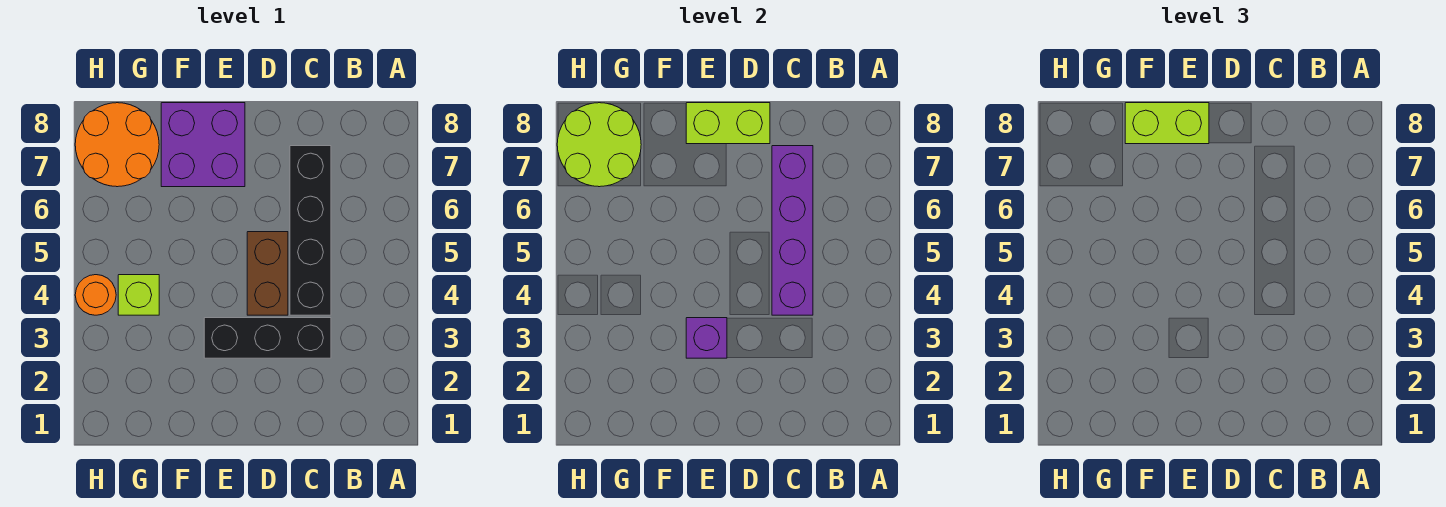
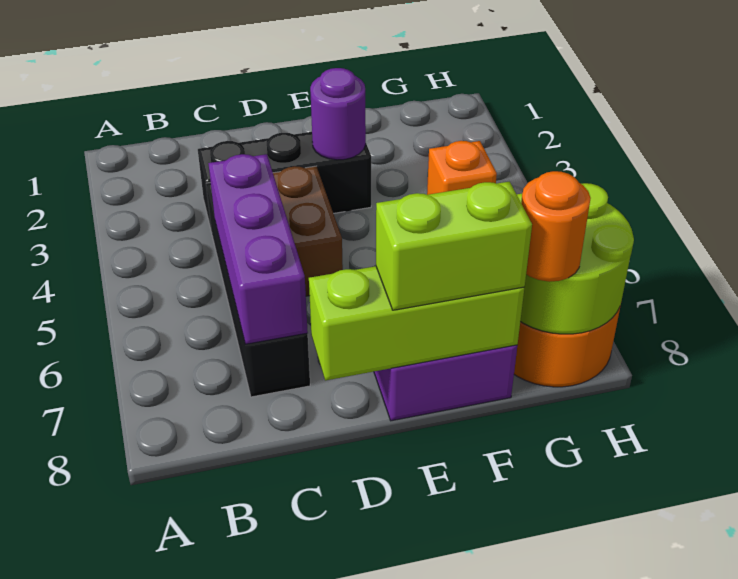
purple 1x4 brick [772,146,813,315] -> purple 1x3 brick [208,154,308,344]
lime 1x2 brick [686,103,770,144] -> lime 1x3 brick [309,266,524,381]
purple 1x1 brick [686,318,727,358] -> purple 1x1 round brick [310,68,366,160]
lime 1x1 brick [118,275,159,315] -> orange 1x1 brick [427,141,497,195]
orange 1x1 round brick [75,275,116,315] -> orange 1x1 round brick moved to [521,171,591,282]

